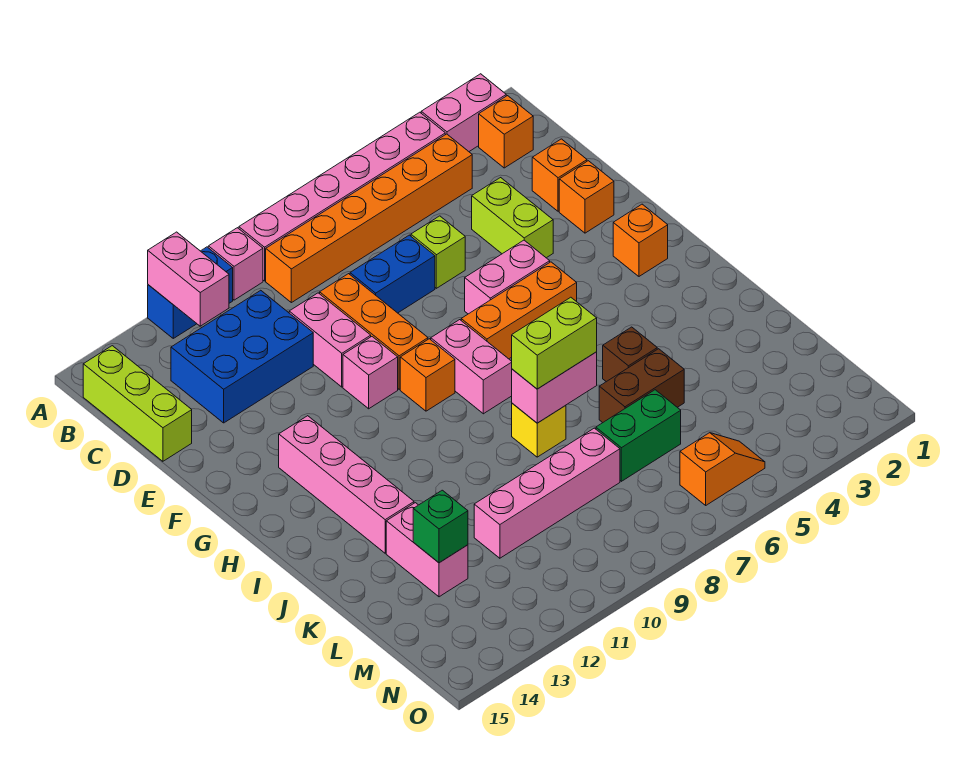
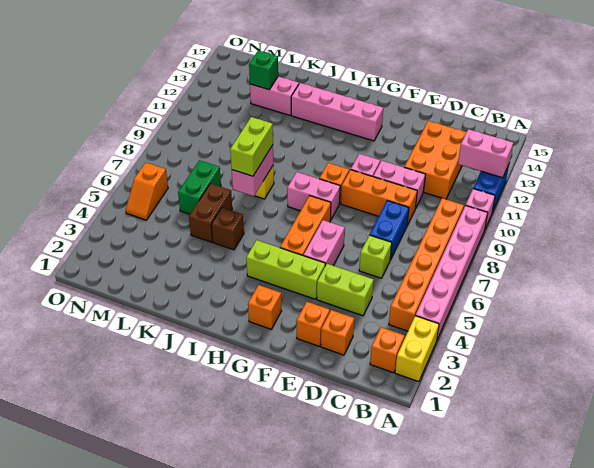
pink 1x2 brick [421,74,506,151] -> yellow 1x2 brick [395,316,439,382]
lime 1x3 brick [83,346,192,461] -> lime 1x3 brick moved to [246,240,326,299]
blue 2x3 brick [171,290,313,423] -> orange 2x3 brick [404,121,466,199]
pink 1x4 brick [474,428,620,558] -> none

